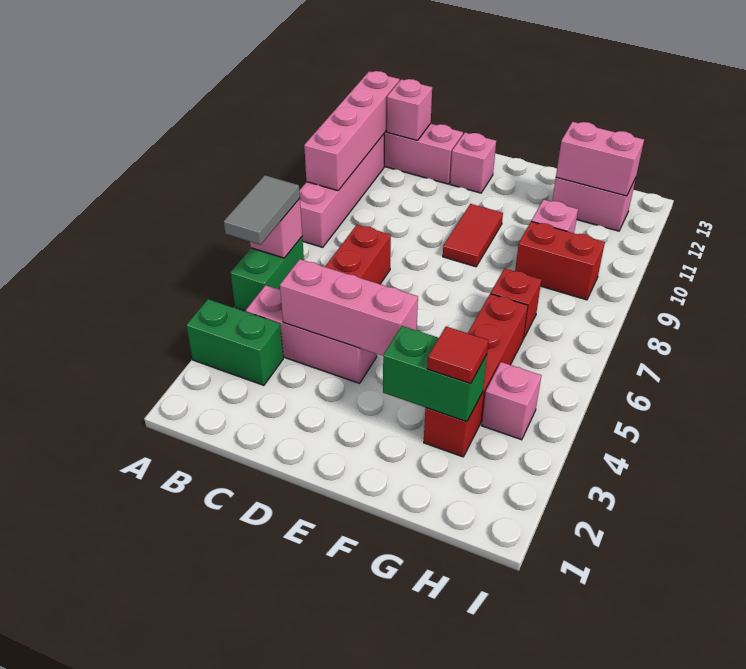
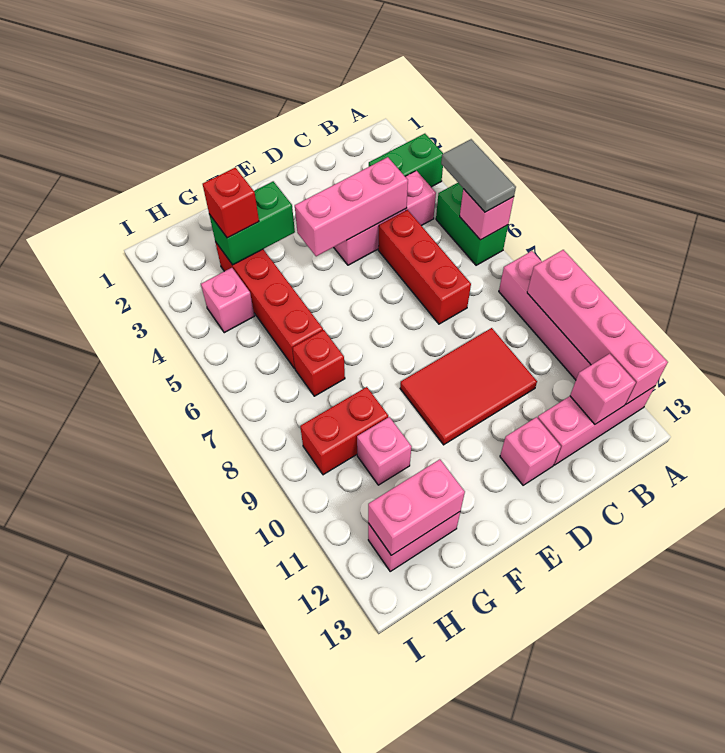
red 1x2 tile [443,204,503,267] -> red 2x3 tile [400,328,537,445]
red 1x1 tile [427,327,489,384] -> red 1x1 brick [203,168,259,238]

